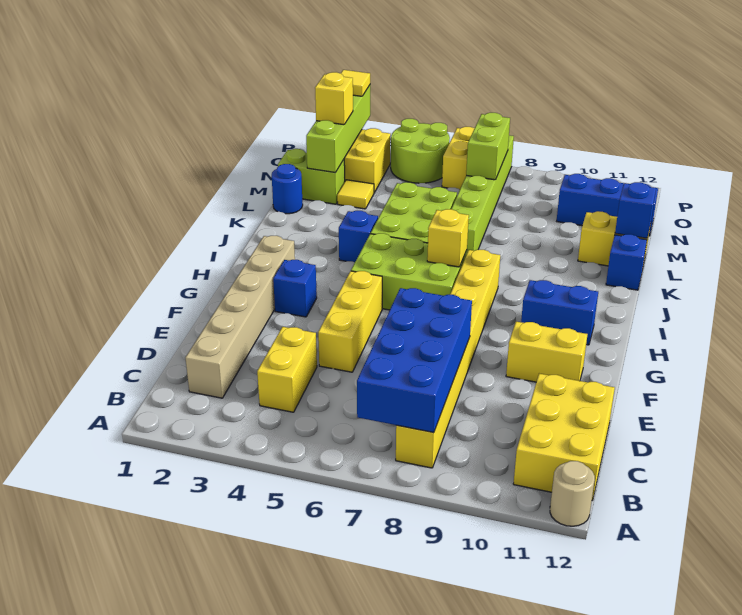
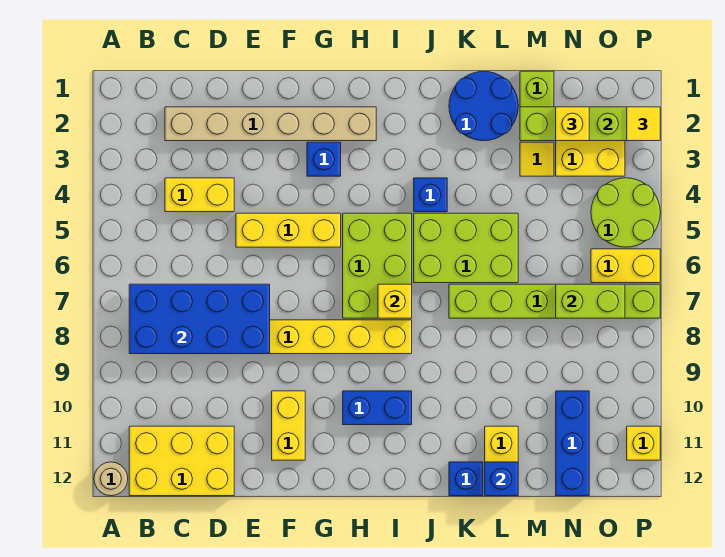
blue 1x2 brick [521,280,598,345] -> blue 1x2 brick turned to [343,391,412,425]
blue 1x1 round brick [272,164,303,214] -> blue 2x2 round brick [449,71,518,141]
none -> yellow 1x1 brick [627,426,660,460]

